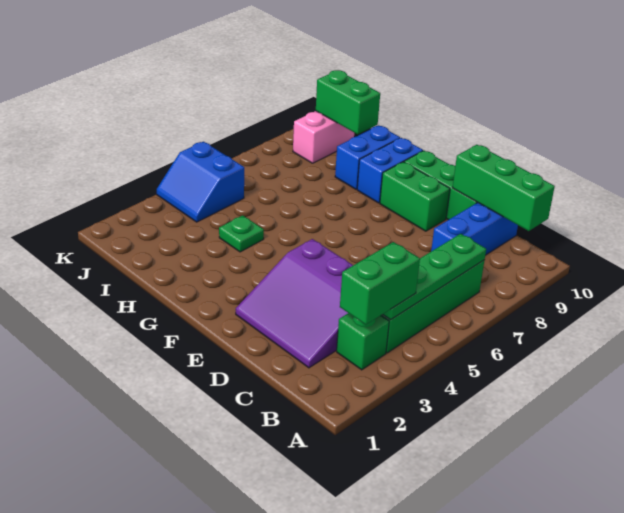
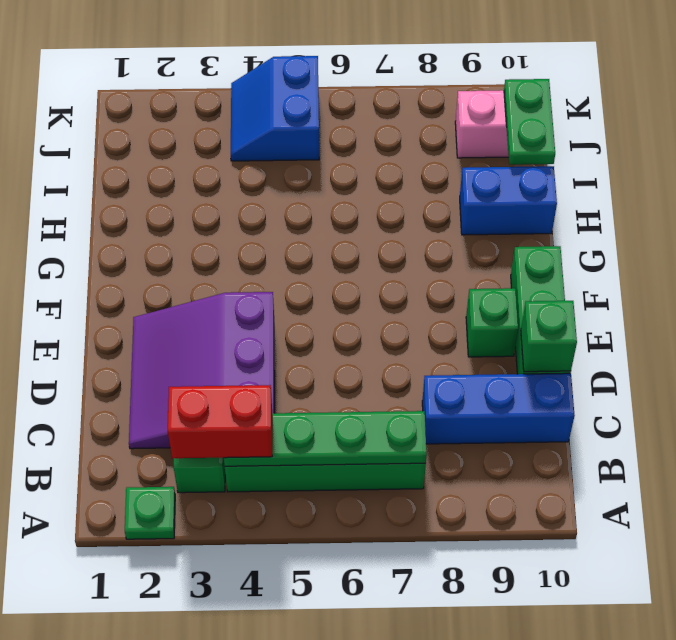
green 1x2 brick [340,242,420,325] -> red 1x2 brick [168,385,272,458]
green 1x3 brick [452,145,555,231] -> green 1x1 brick [521,301,577,372]
green 1x2 brick [380,162,450,231] -> green 1x1 brick [466,288,518,357]
blue 1x2 brick [357,138,423,203] -> none
green 1x1 plate [219,215,264,252] -> green 1x1 plate moved to [125,487,175,539]
green 1x2 brick [316,70,380,134] -> green 1x2 plate [504,79,555,165]

